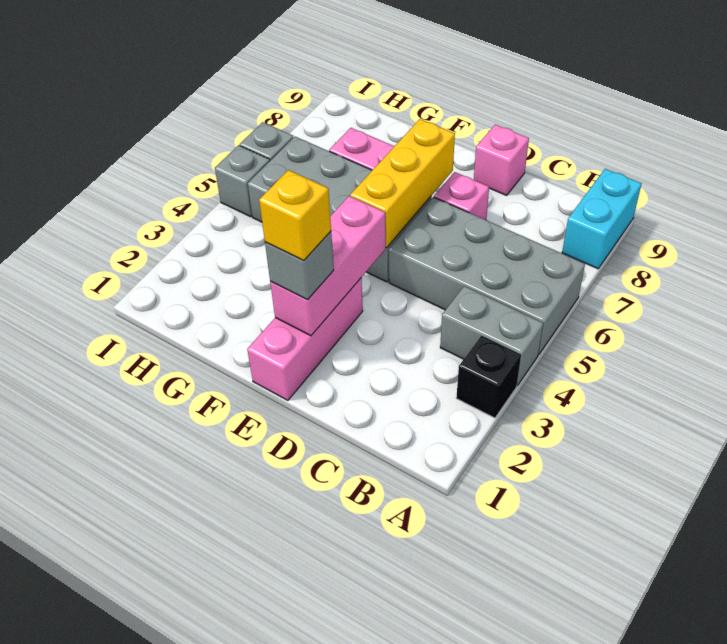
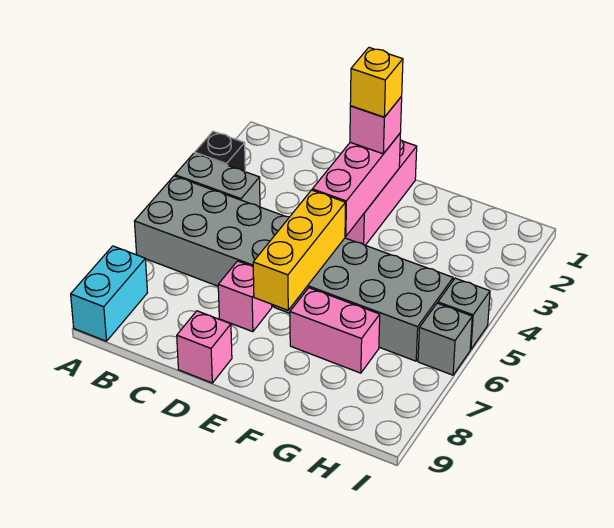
grey 1x1 brick [265,231,334,300] -> pink 1x1 brick [350,97,402,154]

